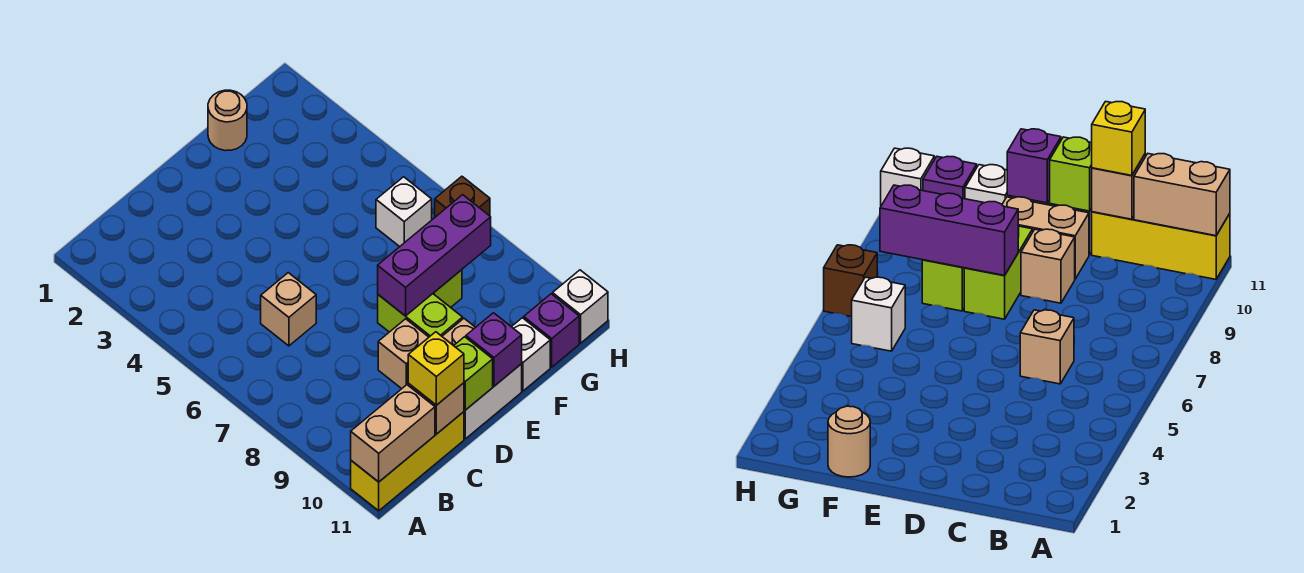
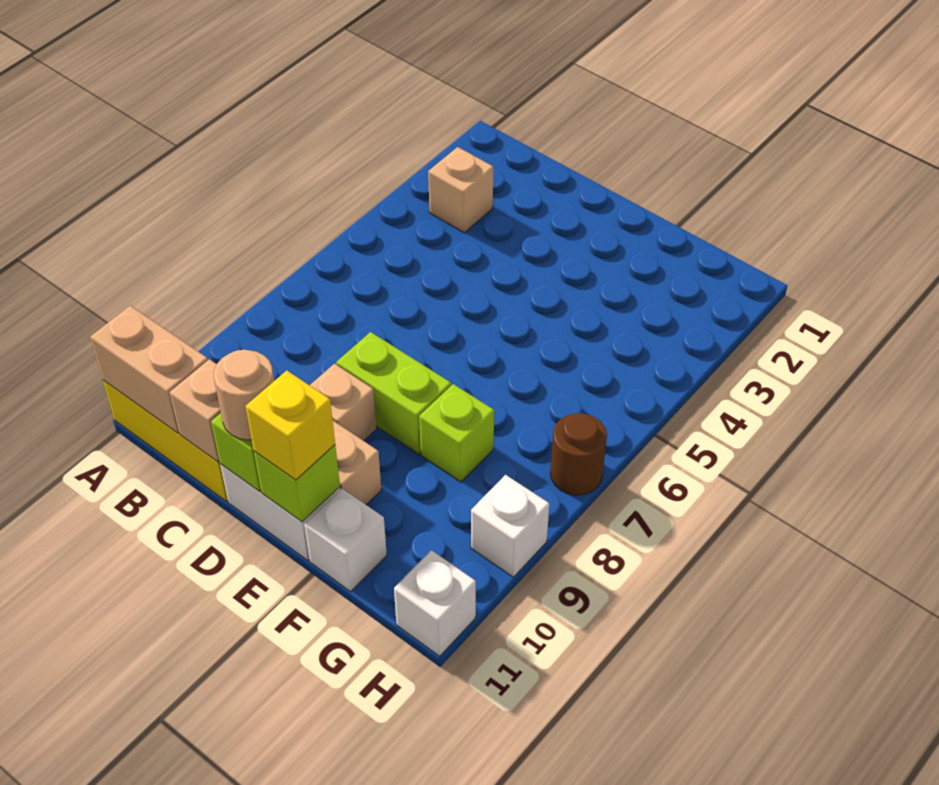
tan 1x1 brick [261,273,316,346] -> tan 1x1 brick moved to [428,147,493,233]
yellow 1x1 brick [408,332,464,405] -> yellow 1x1 brick moved to [246,371,335,480]
lime 1x2 brick [378,294,463,337] -> lime 1x2 brick turned to [336,332,451,454]
purple 1x3 brick [378,195,491,316] -> none
purple 1x1 brick [466,313,522,386] -> lime 1x1 brick [254,445,340,522]
tan 1x1 round brick [208,90,247,151] -> tan 1x1 round brick moved to [214,350,274,440]
white 1x1 brick [376,177,432,247] -> white 1x1 brick moved to [471,475,549,577]
purple 1x1 brick [524,294,579,367] -> none
brown 1x1 brick [435,176,490,217] -> brown 1x1 round brick [550,413,607,495]

